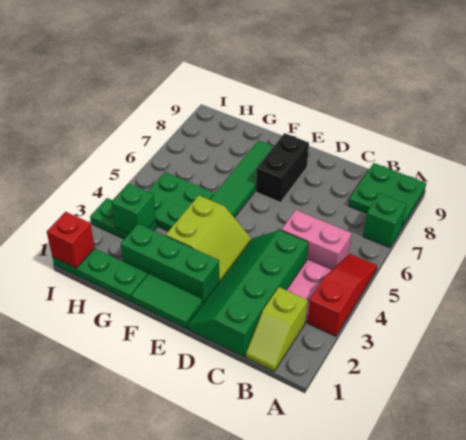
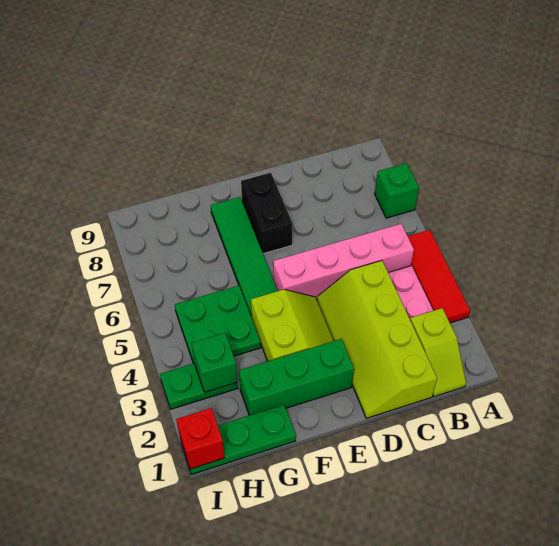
red 1x3 slope [307,254,377,336] -> red 1x3 tile [408,230,470,323]
green 2x2 plate [348,163,426,227] -> none
pink 1x2 brick [282,210,351,270] -> pink 1x4 brick [273,224,414,299]
green 2x4 slope [187,230,308,357] -> lime 2x4 slope [317,261,437,418]
green 1x2 tile [131,274,203,328] -> none

